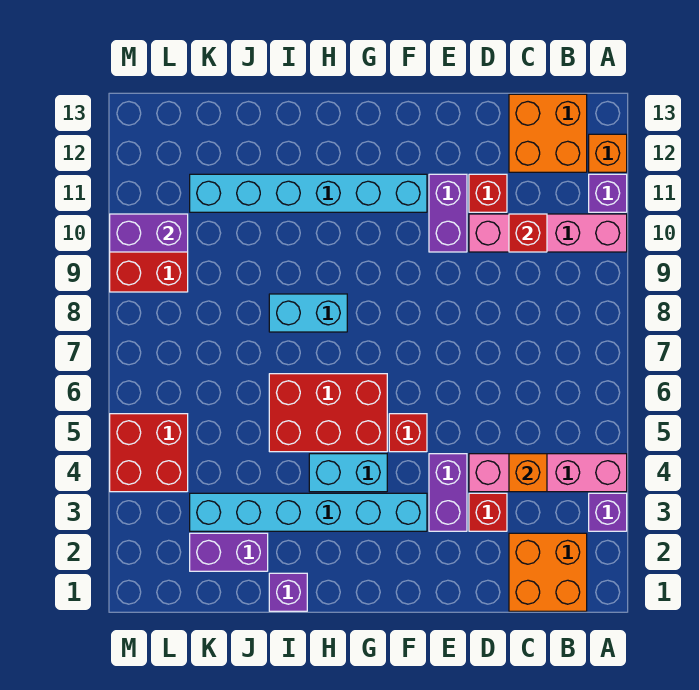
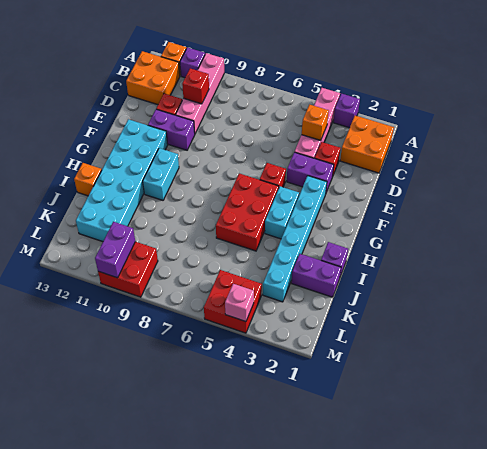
cyan 1x6 brick [190,174,427,212] -> cyan 2x6 brick [76,119,168,242]
cyan 1x2 brick [269,294,347,332] -> cyan 1x2 brick moved to [143,148,179,200]
none -> orange 1x1 brick [74,163,102,196]
purple 1x2 brick [190,533,268,571] -> purple 1x2 brick turned to [291,254,341,297]
none -> pink 1x1 brick [225,284,254,322]

